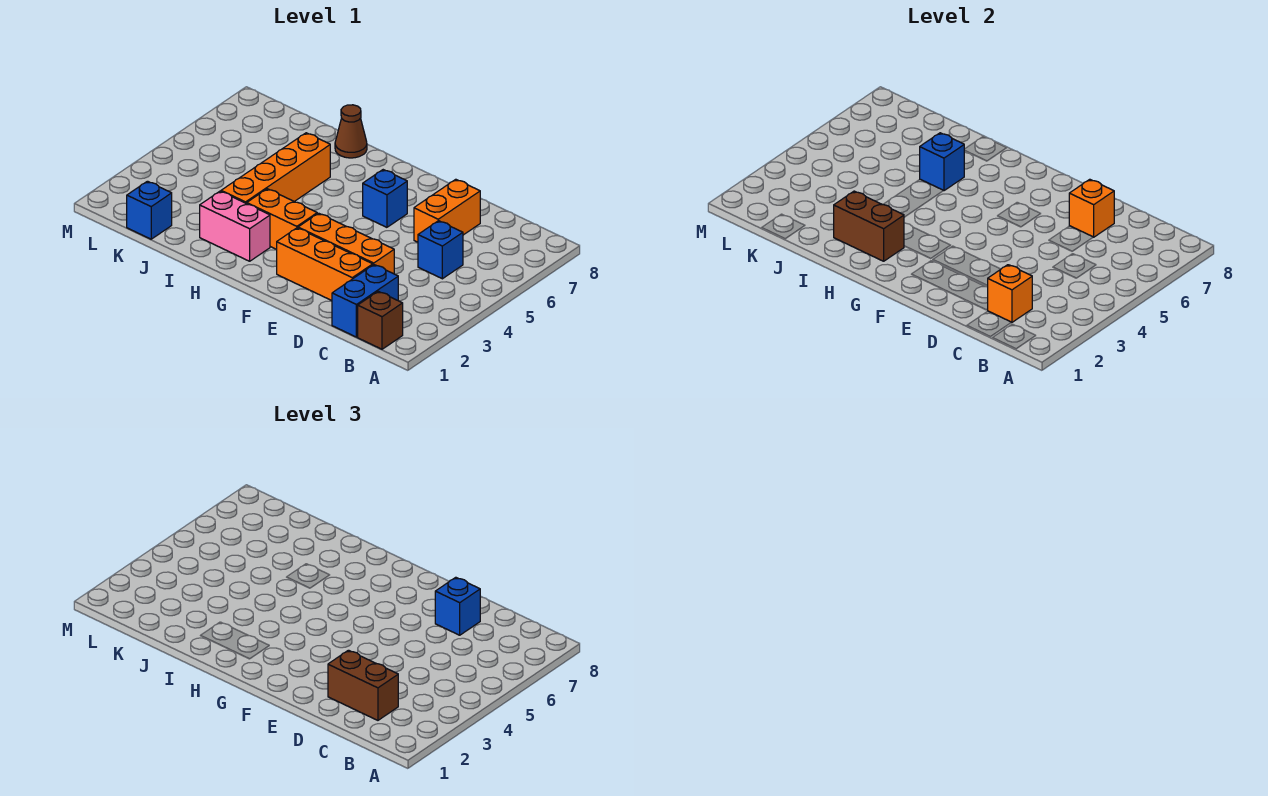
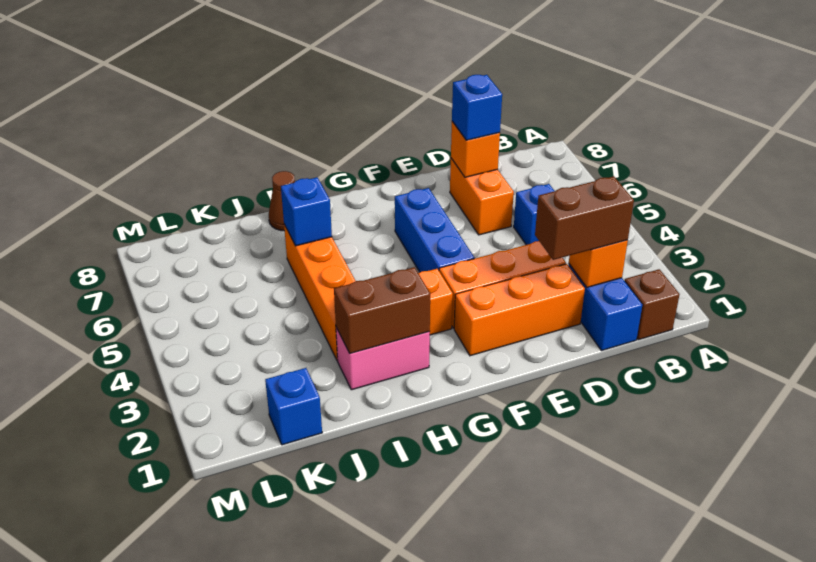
blue 1x1 brick [363,170,407,227] -> blue 1x3 brick [395,188,474,272]

